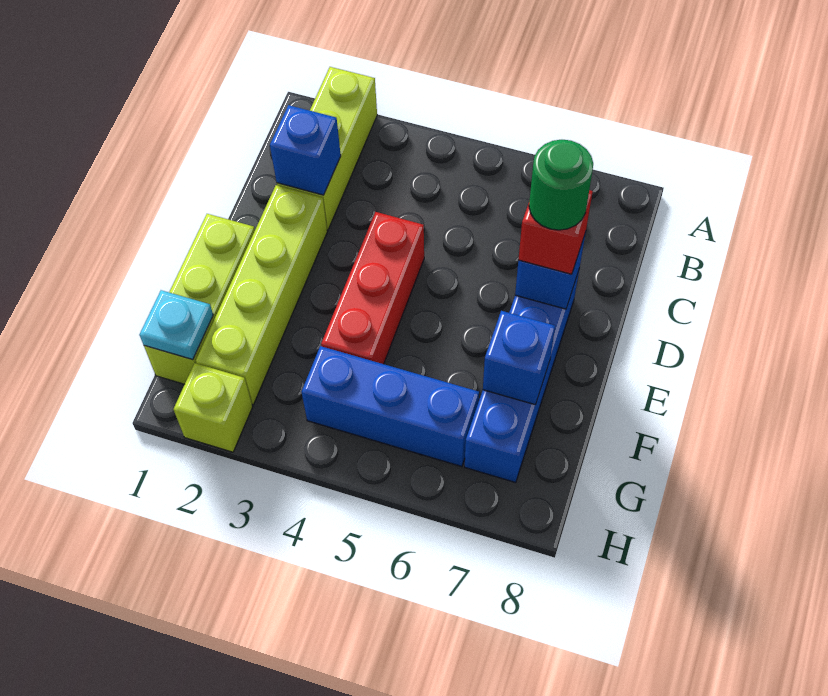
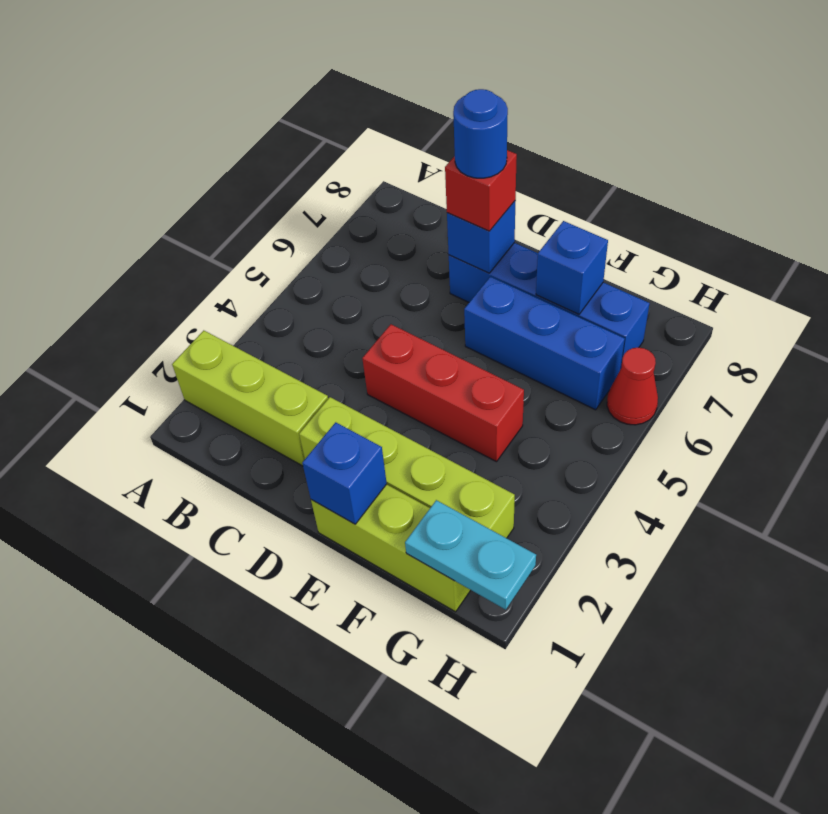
blue 1x1 brick [270,105,341,195] -> blue 1x1 brick moved to [302,422,387,524]
green 1x1 round brick [529,140,593,230] -> blue 1x1 round brick [453,89,508,178]
cyan 1x1 plate [140,290,213,360] -> cyan 1x2 plate [405,500,536,610]
blue 1x3 brick [301,346,479,467] -> blue 1x3 brick turned to [464,277,625,410]
lime 1x1 brick [174,363,253,452] -> none
none -> red 1x1 cone [607,347,658,425]

